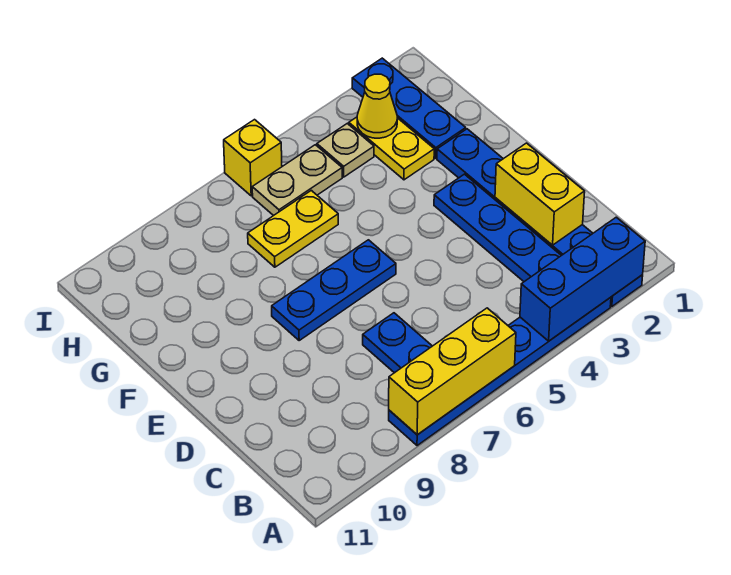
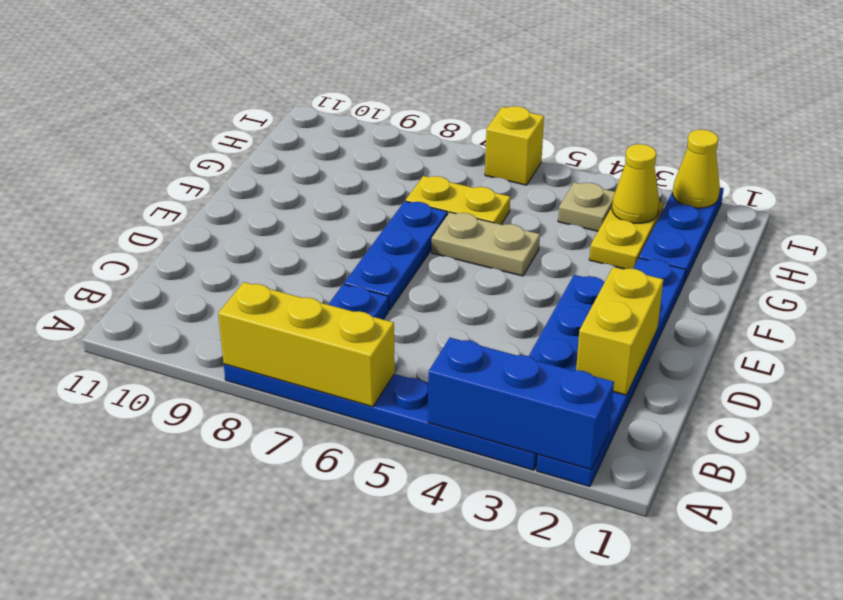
blue 1x3 plate [272,240,396,340] -> blue 1x3 plate turned to [344,201,447,310]
tan 1x2 plate [252,145,342,216] -> tan 1x2 plate moved to [432,212,540,276]
none -> yellow 1x1 cone [673,130,720,208]

